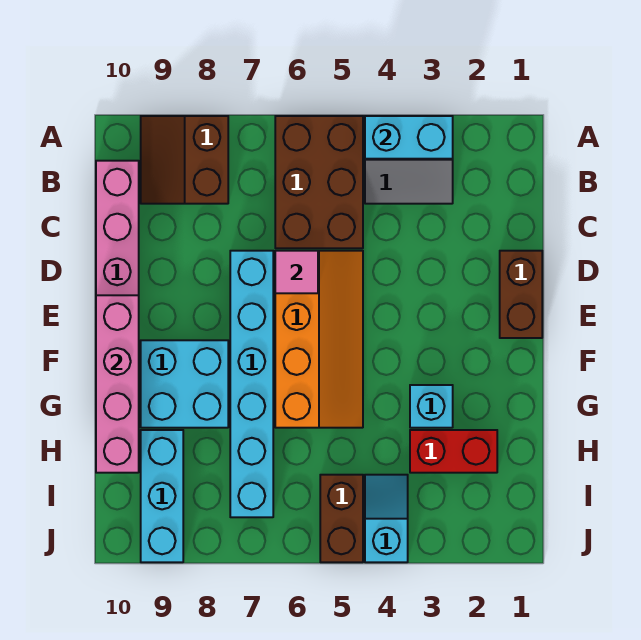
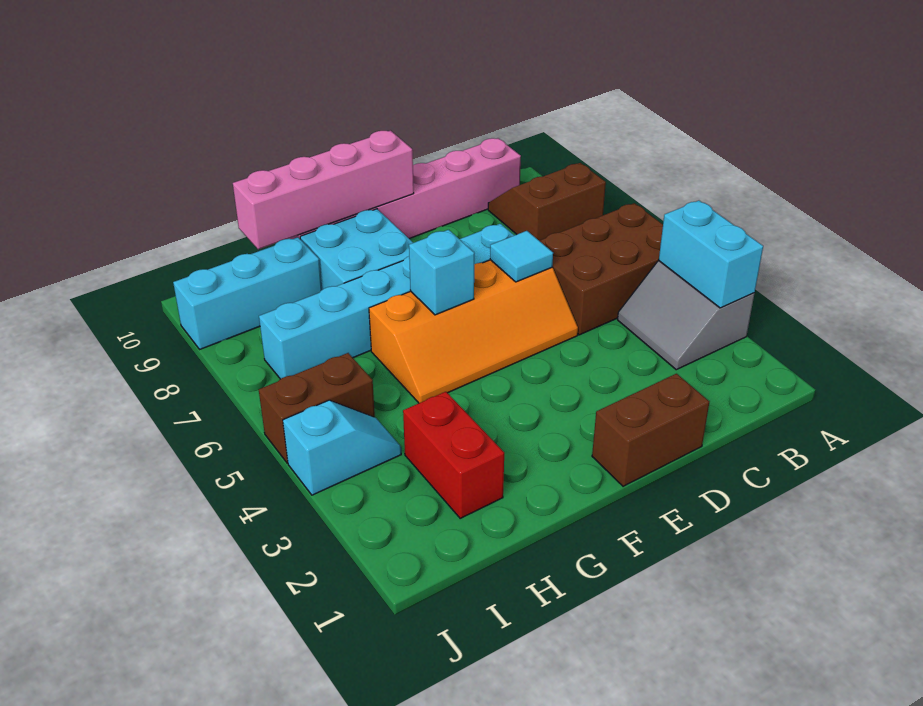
pink 1x1 tile [275,251,318,293] -> cyan 1x1 tile [490,231,553,282]
cyan 1x1 brick [410,385,453,428] -> cyan 1x1 brick moved to [409,230,474,315]

